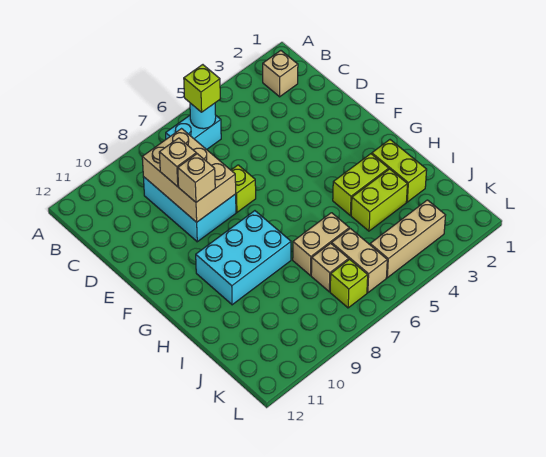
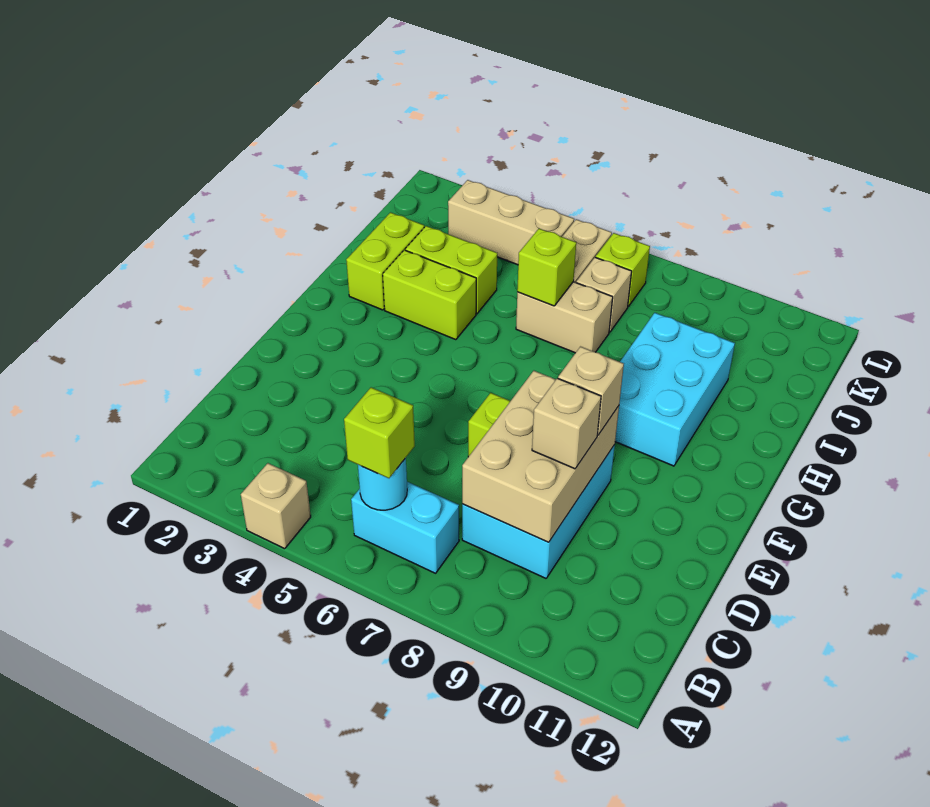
tan 1x1 brick [263,51,298,97] -> tan 1x1 brick moved to [241,463,311,549]
cyan 2x3 brick [196,211,291,305] -> cyan 2x3 brick turned to [615,313,735,466]
none -> lime 1x1 brick [517,229,576,306]

